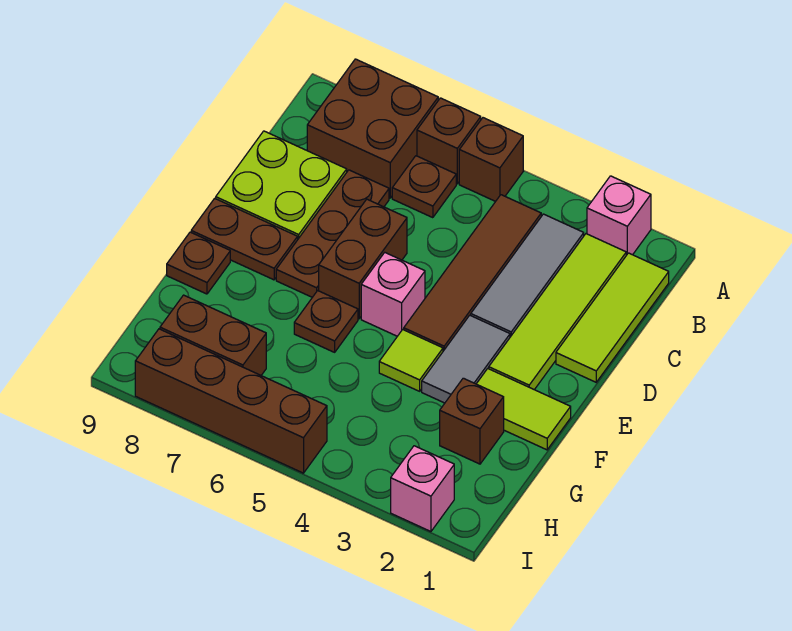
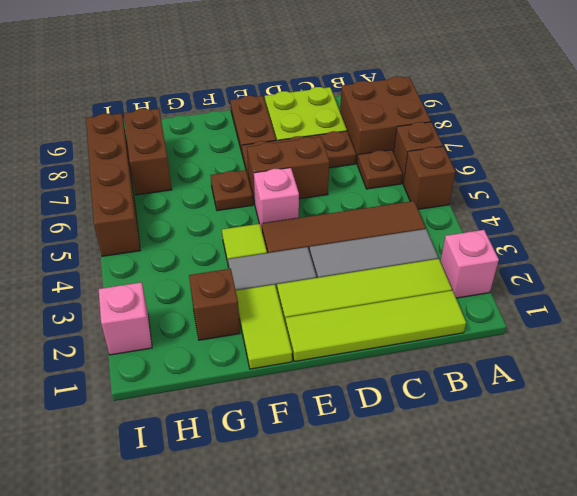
lime 1x3 tile [556,253,669,382] -> lime 1x4 tile [286,291,466,362]
brown 1x1 plate [167,232,230,294] -> none

